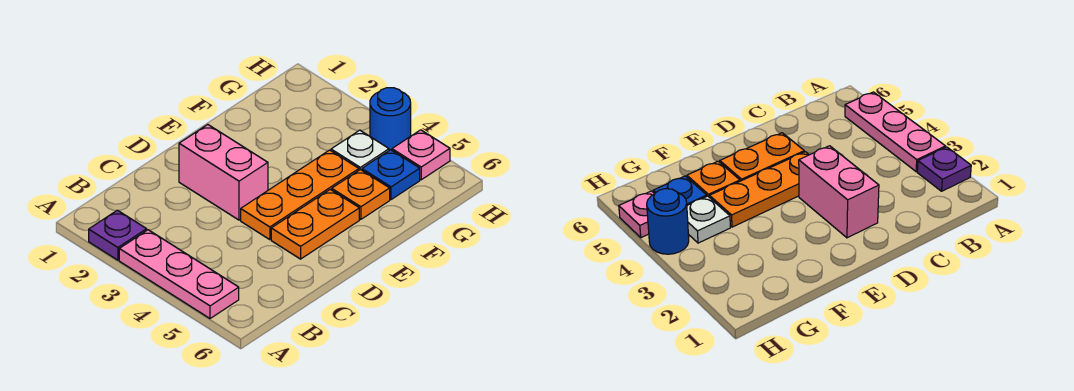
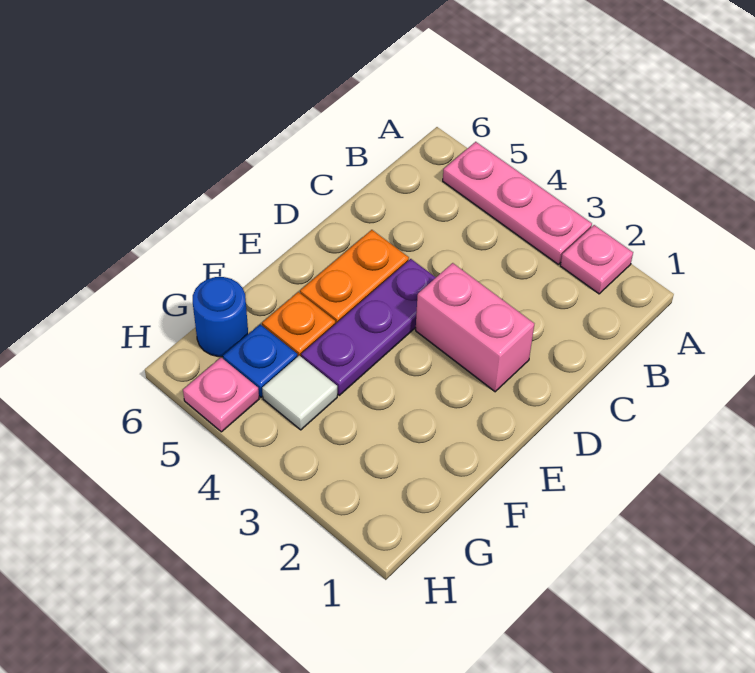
purple 1x1 plate [89,210,147,260] -> pink 1x1 plate [560,225,633,294]
orange 1x3 plate [241,150,359,240] -> purple 1x3 plate [301,259,436,395]
white 1x1 plate [331,130,389,170] -> white 1x1 tile [262,356,337,430]
blue 1x1 round brick [370,88,411,150] -> blue 1x1 round brick moved to [193,277,248,357]

